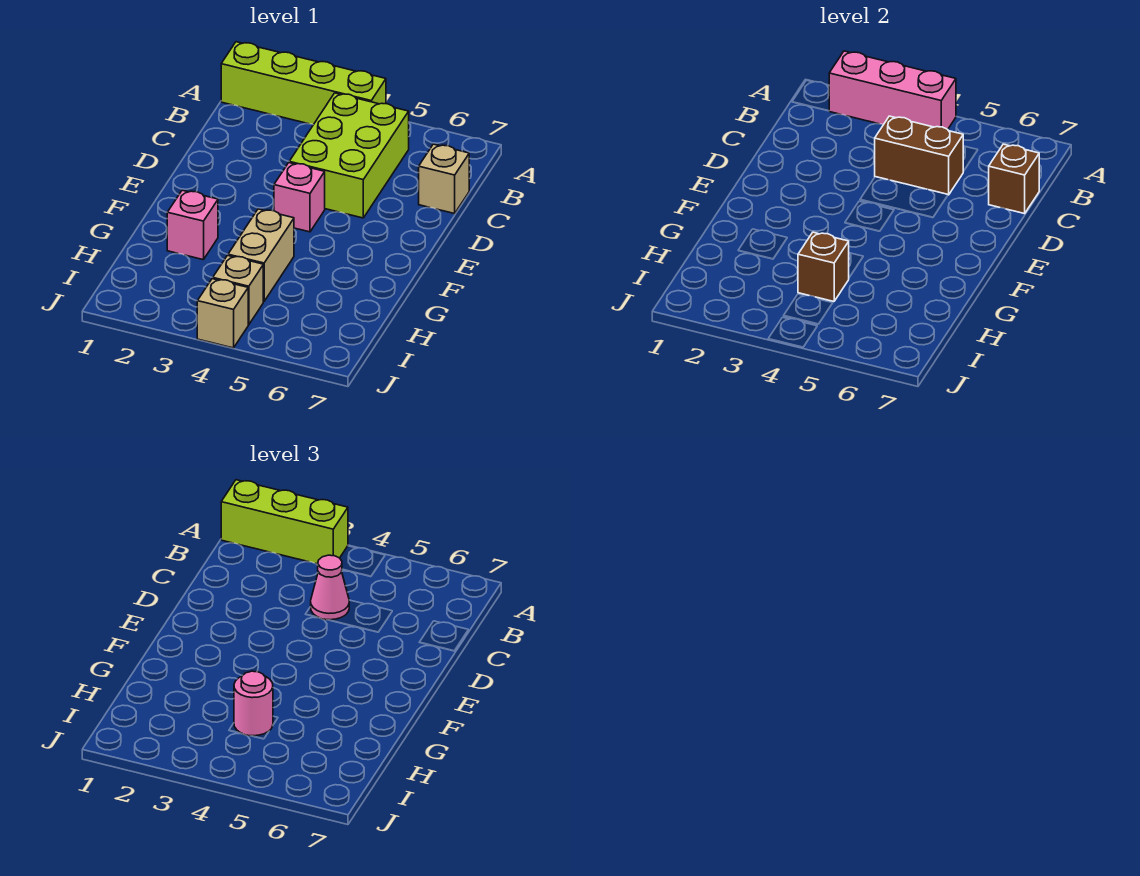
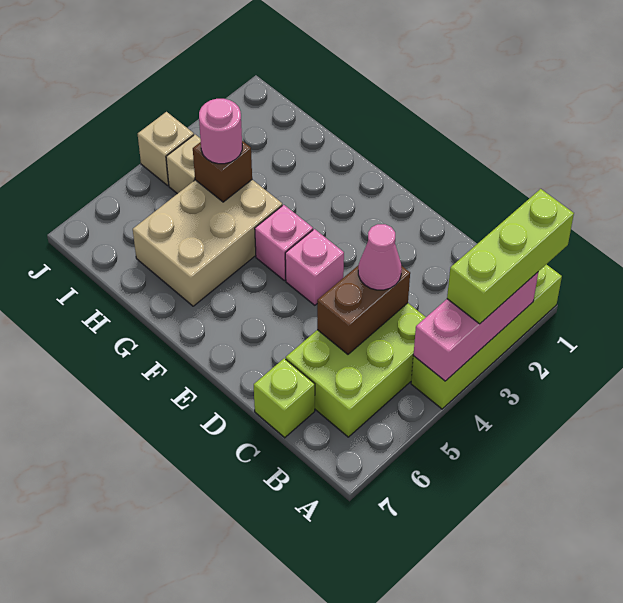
lime 2x3 brick [289,93,409,218] -> lime 2x3 brick turned to [286,303,426,437]
tan 1x1 brick [419,144,469,214] -> lime 1x1 brick [254,358,315,438]
brown 1x1 brick [989,144,1039,214] -> none
pink 1x1 brick [167,190,218,260] -> pink 1x1 brick moved to [255,205,313,281]
tan 1x2 brick [228,209,294,301] -> tan 2x3 brick [133,180,282,306]

